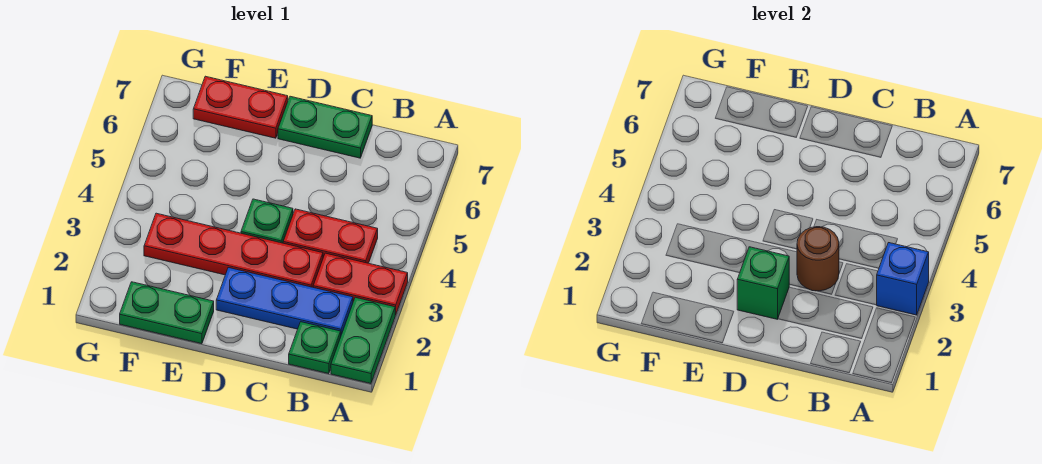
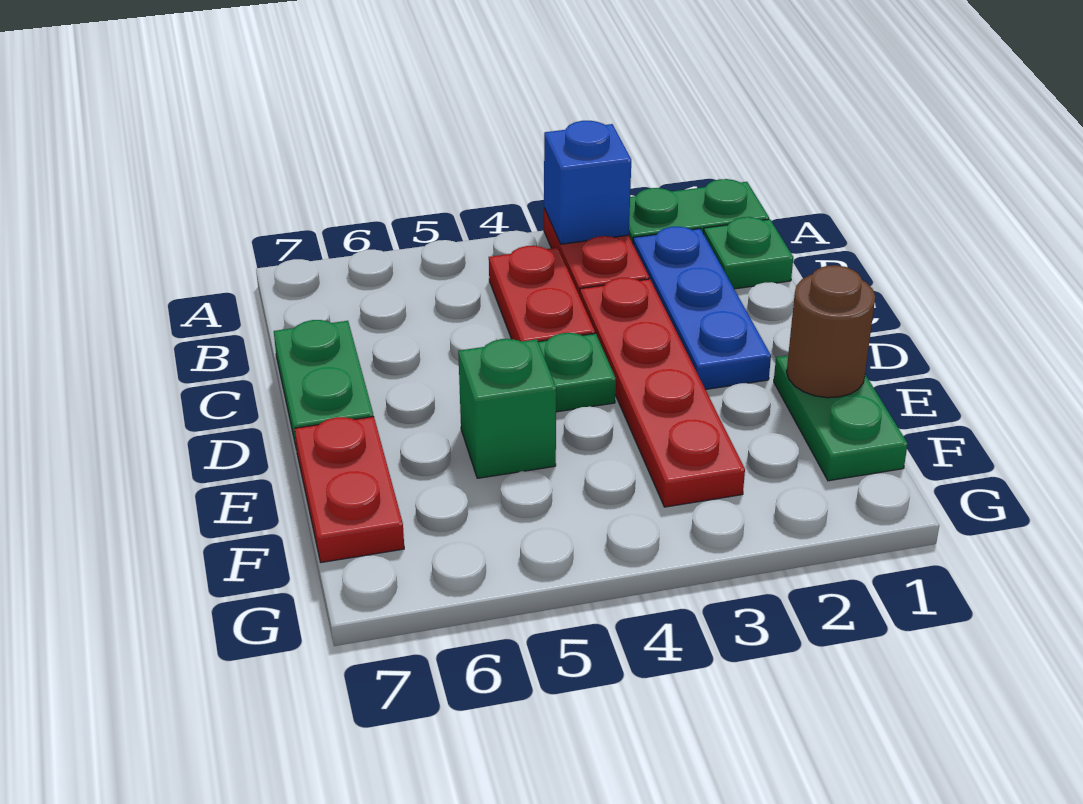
brown 1x1 round brick [797,227,839,291] -> brown 1x1 round brick moved to [787,265,875,398]
green 1x1 brick [737,247,790,319] -> green 1x1 brick moved to [458,339,556,478]

